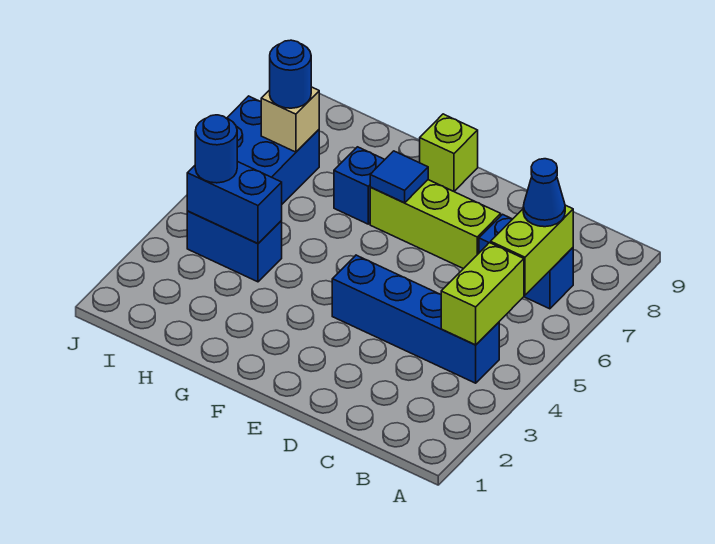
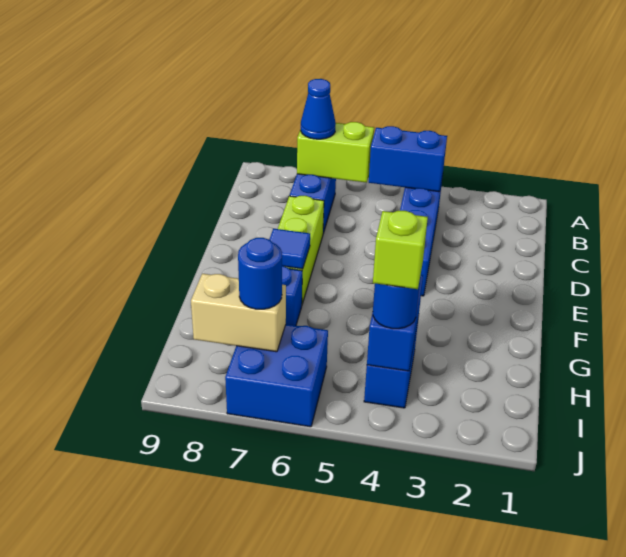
lime 1x2 brick [441,243,524,345] -> blue 1x2 brick [369,126,447,192]
lime 1x1 brick [420,114,478,191] -> lime 1x1 brick moved to [373,211,428,289]
tan 1x1 brick [261,87,319,152] -> tan 1x2 brick [191,274,286,352]

